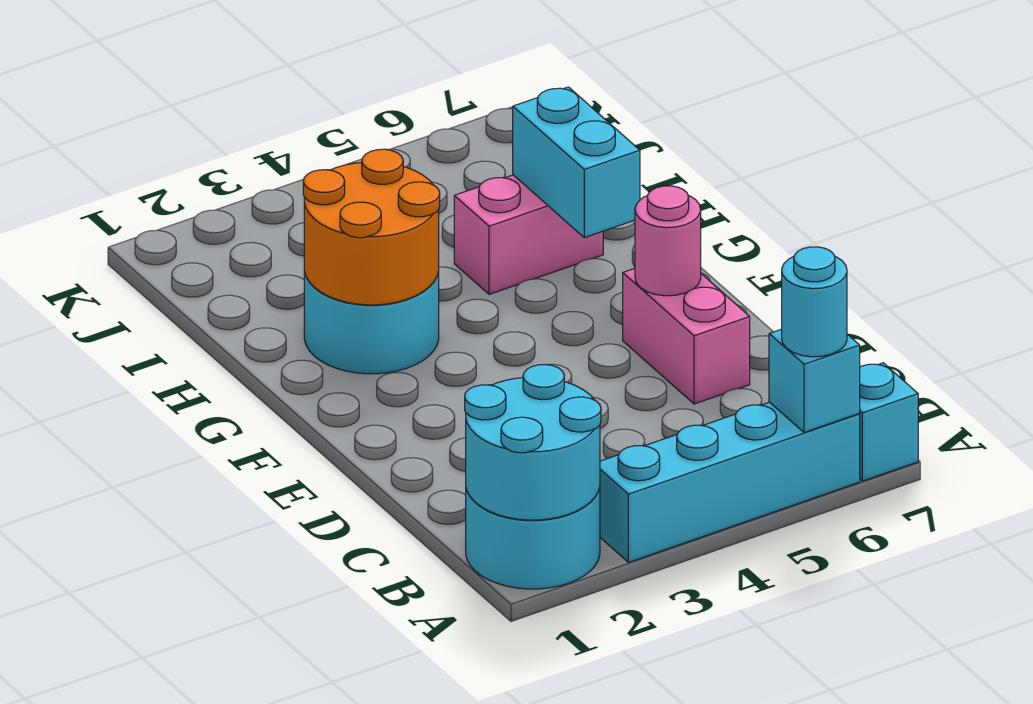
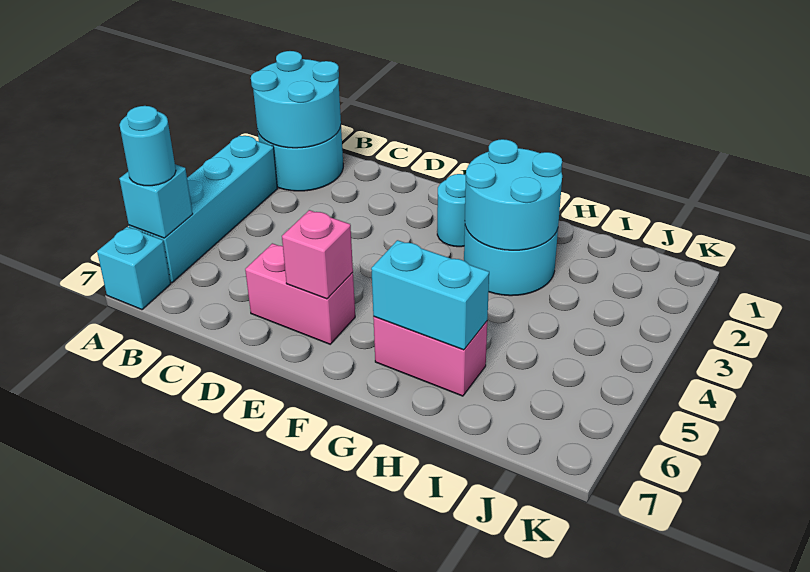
pink 1x1 round brick [635,186,701,296] -> pink 1x1 brick [282,210,353,299]
none -> cyan 1x1 round brick [437,174,466,247]
orange 2x2 round brick [303,149,440,305] -> cyan 2x2 round brick [465,139,562,250]
pink 1x2 brick [454,175,603,294] -> pink 1x2 brick turned to [373,317,487,396]

